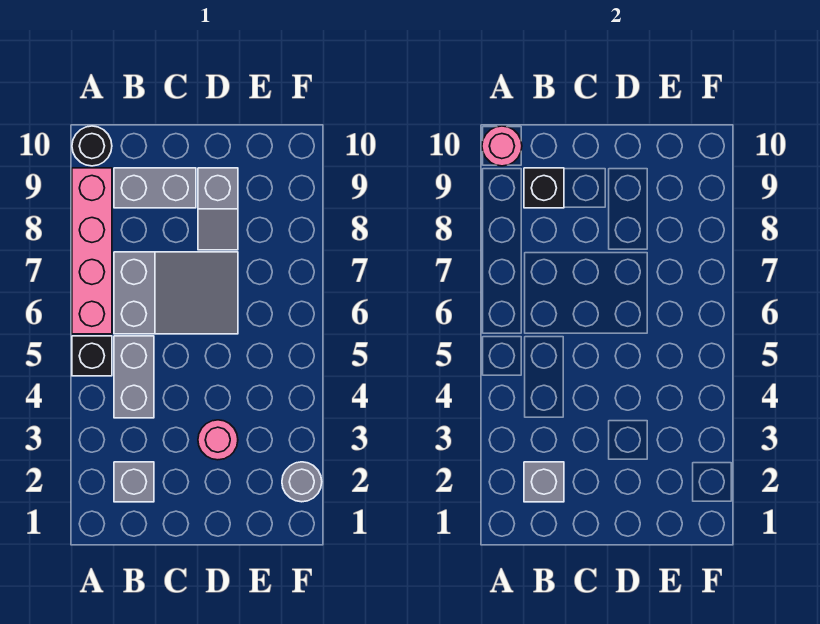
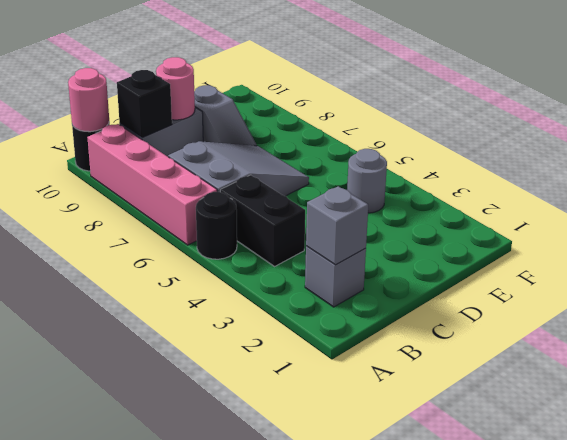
black 1x1 brick [72,336,112,376] -> black 1x1 round brick [196,192,237,259]
grey 1x2 brick [114,336,154,418] -> black 1x2 brick [220,175,305,266]
pink 1x1 round brick [198,420,238,460] -> pink 1x1 round brick moved to [156,57,195,120]
grey 1x1 round brick [282,462,322,502] -> grey 1x1 round brick moved to [347,149,387,213]

